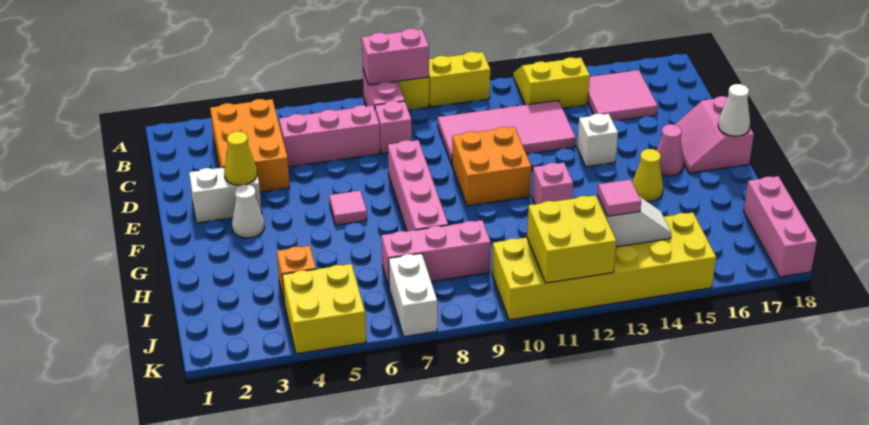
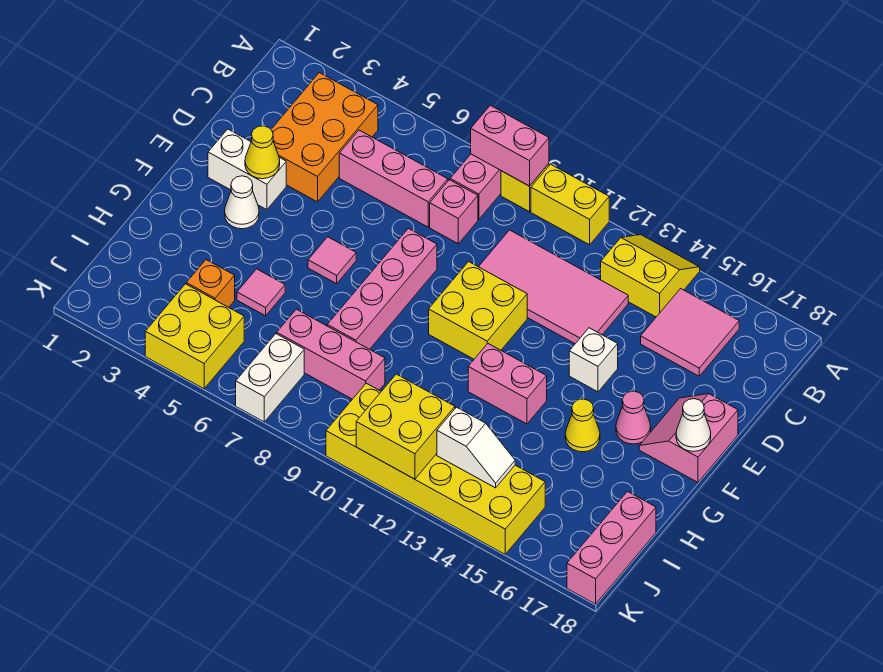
orange 2x2 brick [452,127,531,206] -> yellow 2x2 brick [429,262,527,359]
pink 1x1 brick [532,163,573,204] -> pink 1x2 brick [468,344,547,424]
pink 1x1 tile [597,179,641,216] -> pink 1x1 tile moved to [237,269,285,316]

